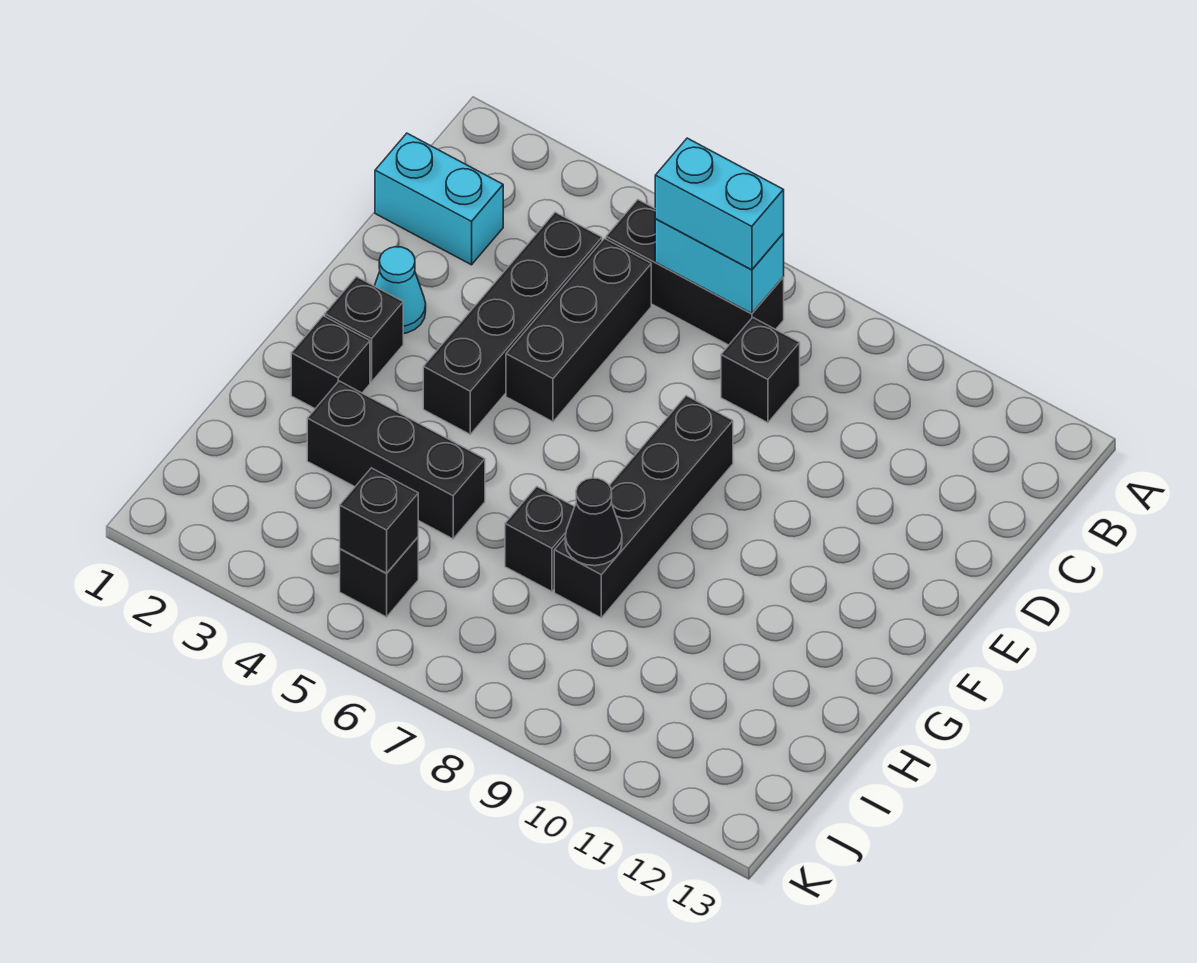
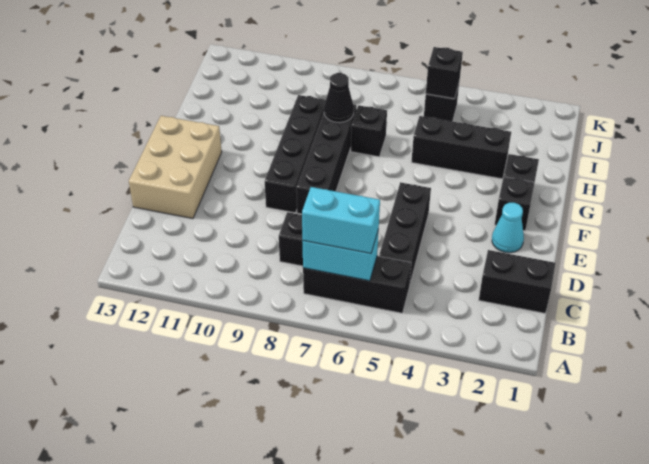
cyan 1x2 brick [375,133,503,265] -> black 1x2 brick [479,250,555,313]
black 1x4 brick [423,212,602,434] -> black 1x4 brick moved to [265,95,326,213]
none -> tan 2x3 brick [129,116,222,219]

